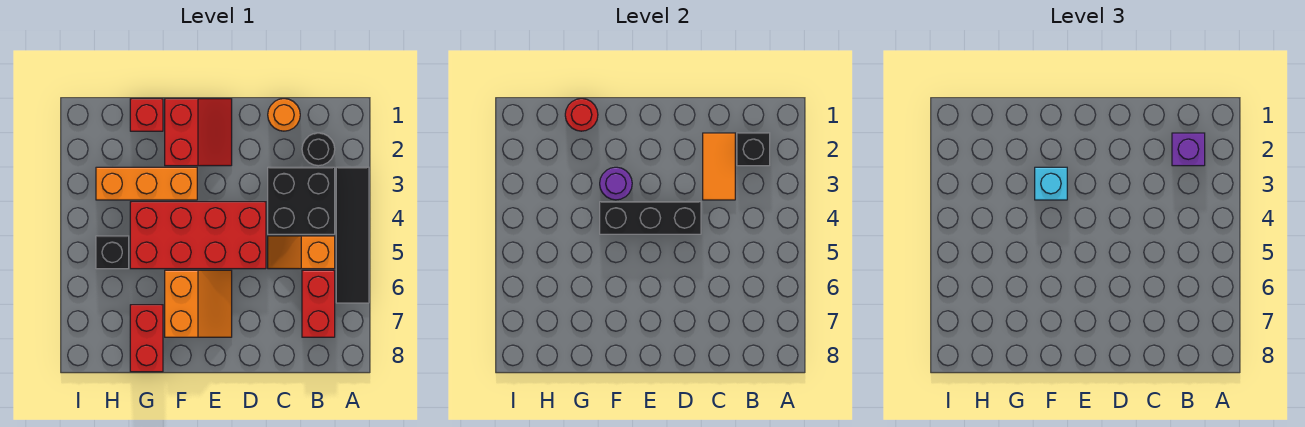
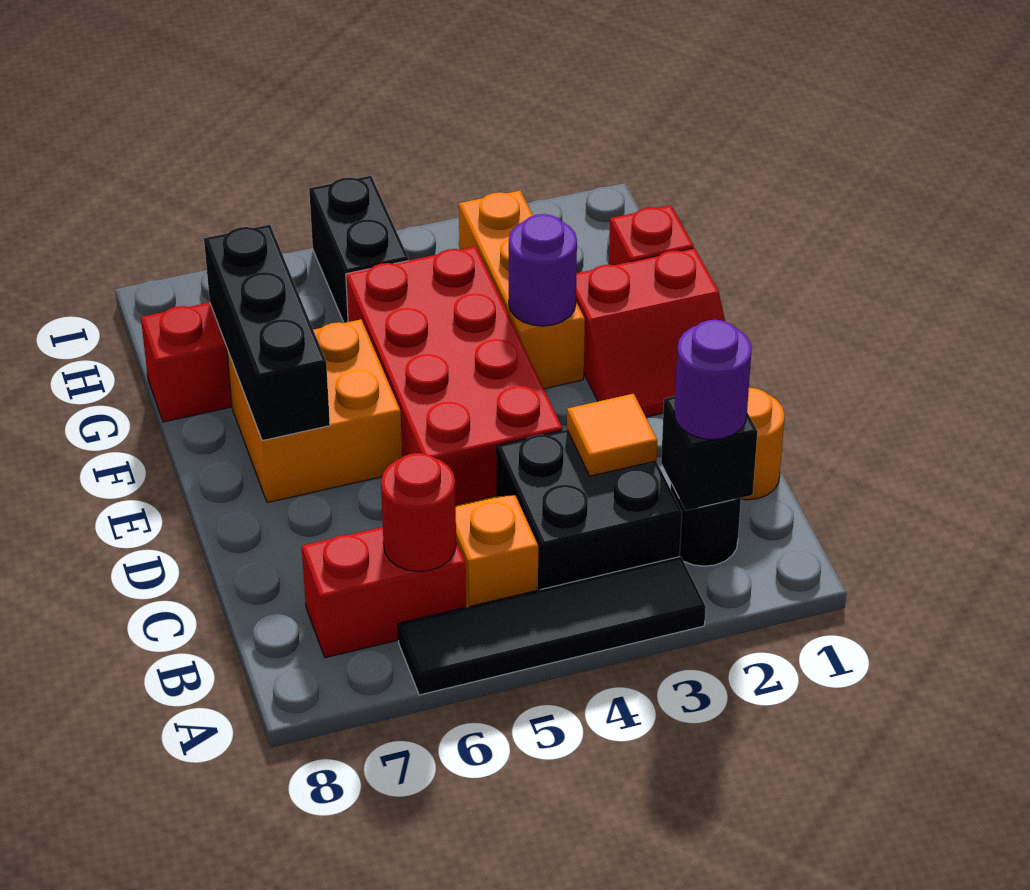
purple 1x1 brick [1172,133,1205,166] -> purple 1x1 round brick [674,320,752,440]
orange 1x2 tile [703,133,735,200] -> orange 1x1 tile [567,394,657,476]
black 1x3 brick [600,202,701,234] -> black 1x3 brick moved to [204,225,330,441]
orange 2x2 slope [165,270,232,337] -> orange 2x2 brick [227,319,402,503]
cyan 1x1 brick [1035,167,1067,200] -> none
red 1x1 round brick [565,99,598,131] -> red 1x1 round brick moved to [381,453,456,572]
black 1x1 brick [96,236,129,269] -> black 1x2 brick [309,176,409,323]

